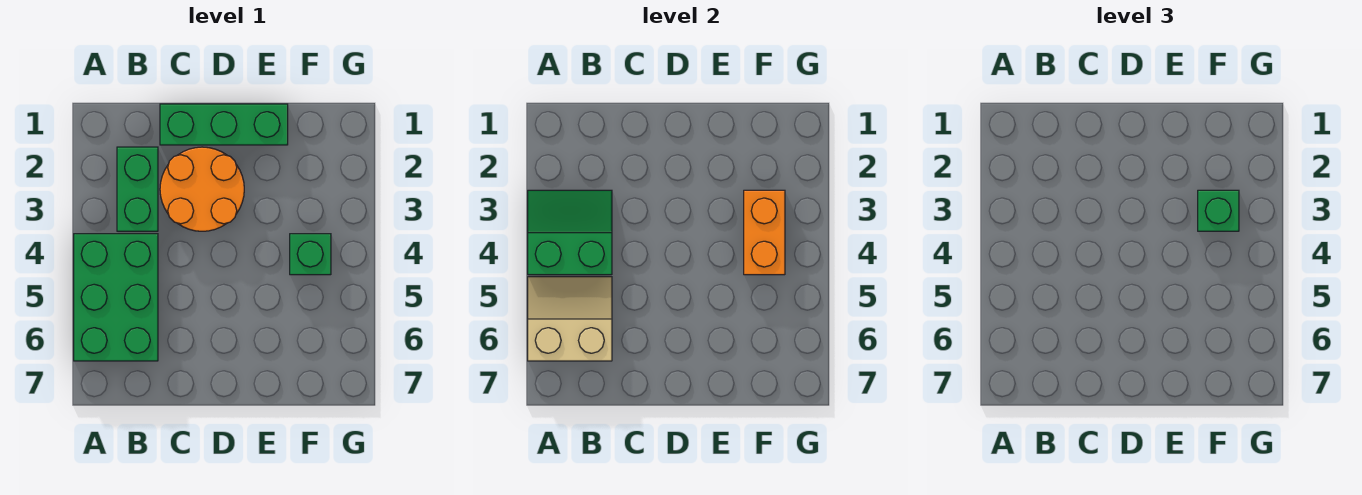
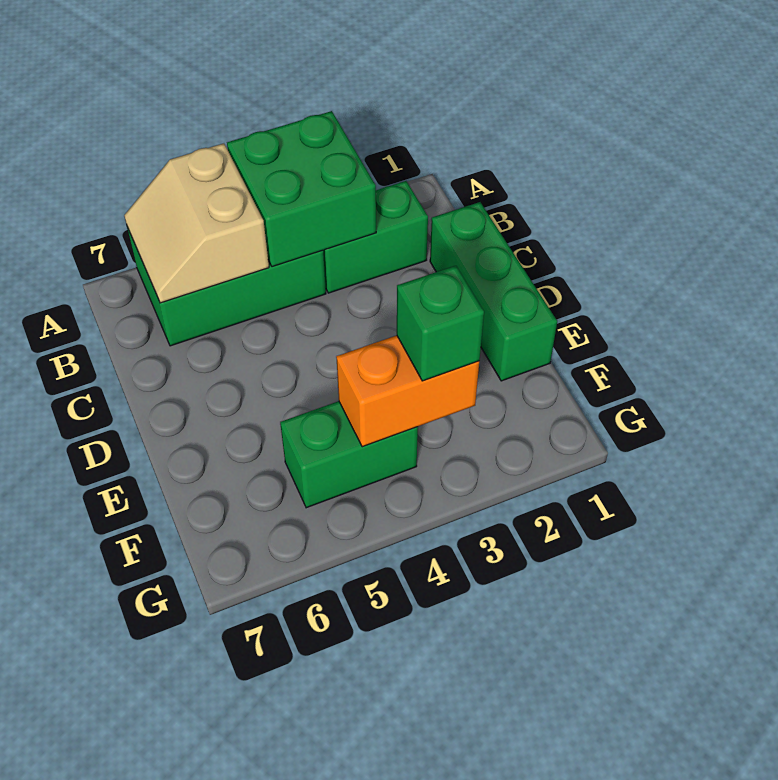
green 2x2 slope [528,190,612,275] -> green 2x2 brick [227,111,376,267]
tan 2x2 slope [528,277,612,361] -> tan 2x2 slope turned to [124,143,269,303]
orange 2x2 round brick [160,147,244,231] -> none
green 1x1 brick [290,234,331,275] -> green 1x2 brick [280,401,418,508]

